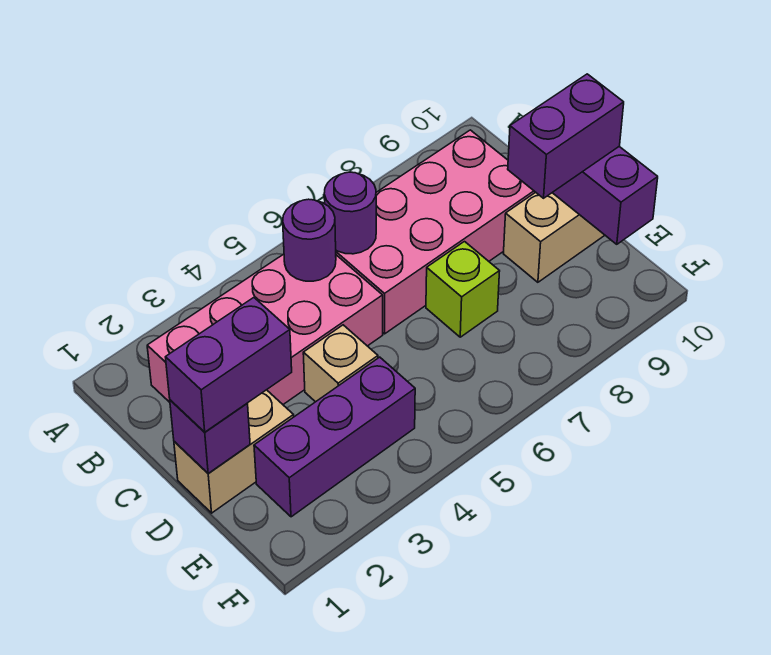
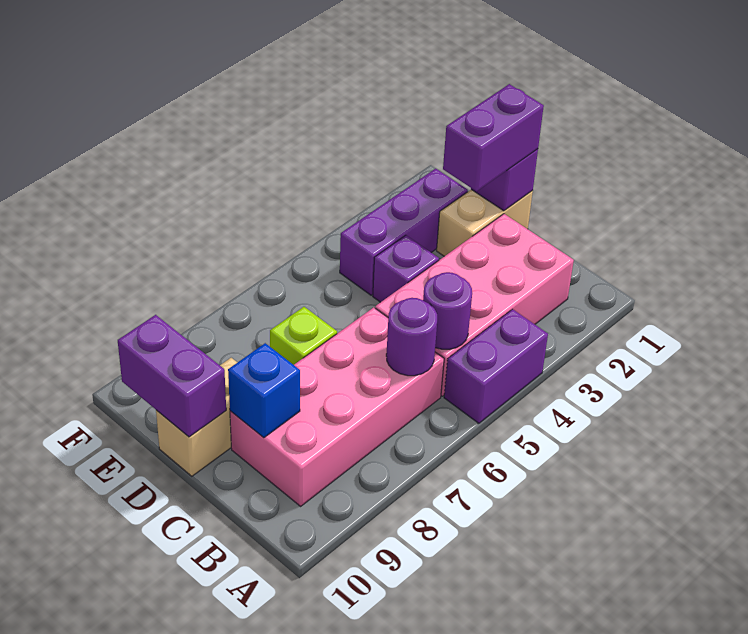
none -> blue 1x1 brick [228,343,300,438]
tan 1x1 brick [303,325,378,402] -> purple 1x1 brick [373,235,439,302]
purple 1x2 brick [508,74,624,198] -> purple 1x2 brick moved to [444,309,548,423]

